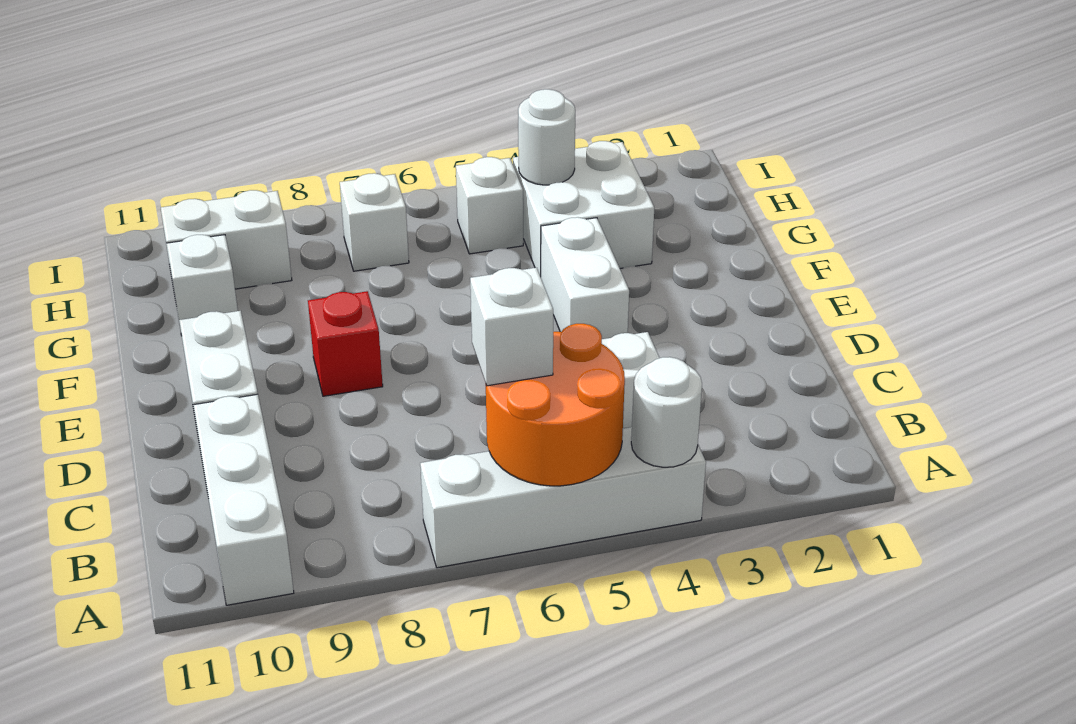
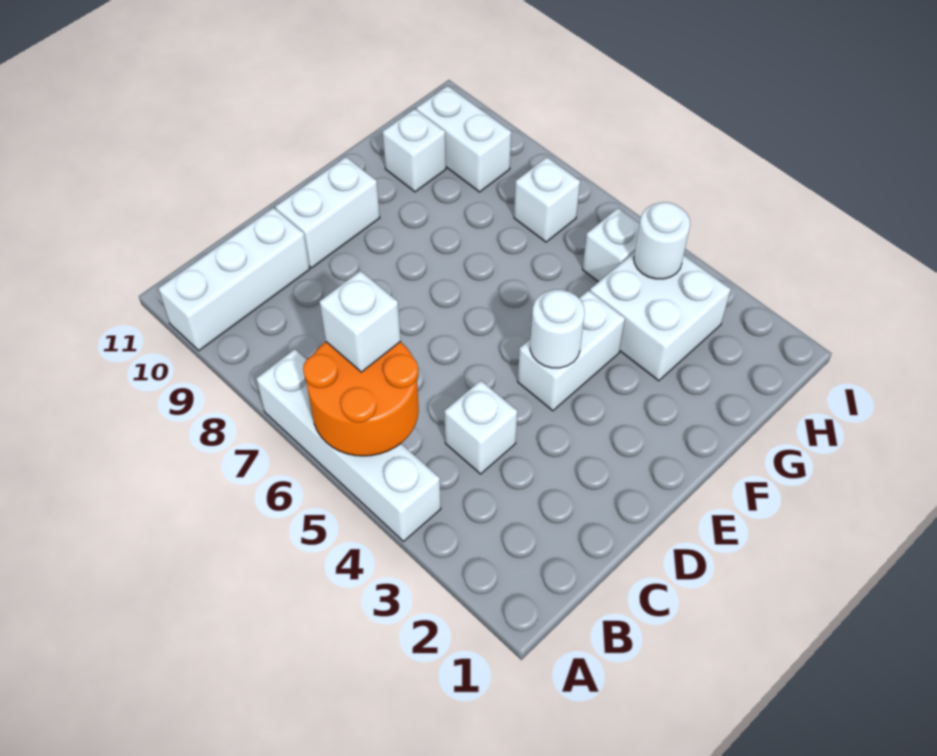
white 1x1 round brick [631,357,702,467] -> white 1x1 round brick moved to [530,290,585,368]
red 1x1 brick [308,291,383,396] -> none

